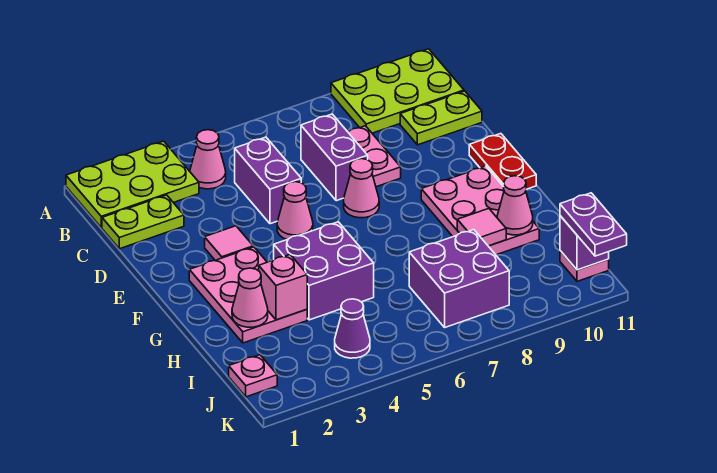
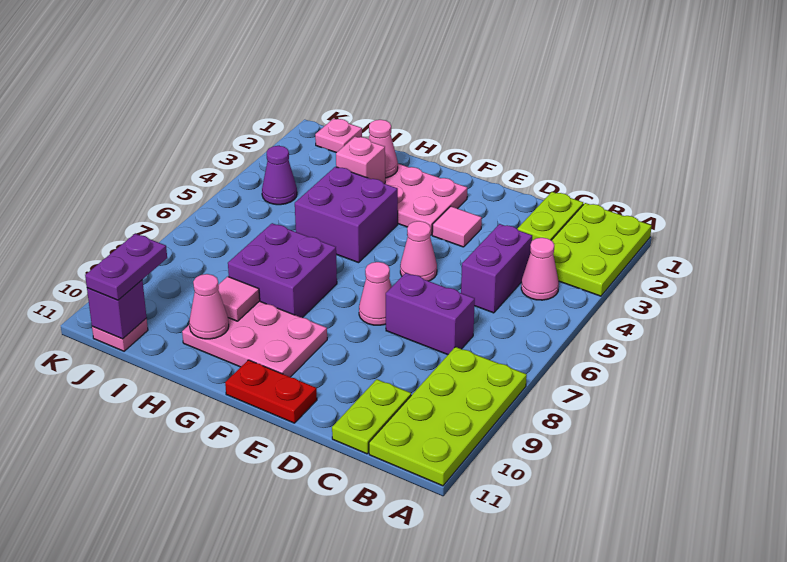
lime 2x3 plate [331,49,464,133] -> lime 2x4 plate [369,347,527,486]
purple 1x2 brick [235,137,301,224] -> purple 1x2 brick turned to [461,224,532,313]
pink 1x2 plate [348,126,401,187] -> none
purple 2x2 brick [409,230,509,327] -> purple 2x2 brick moved to [228,223,337,318]
purple 1x2 plate [560,193,627,256] -> purple 1x2 plate turned to [85,234,167,300]

